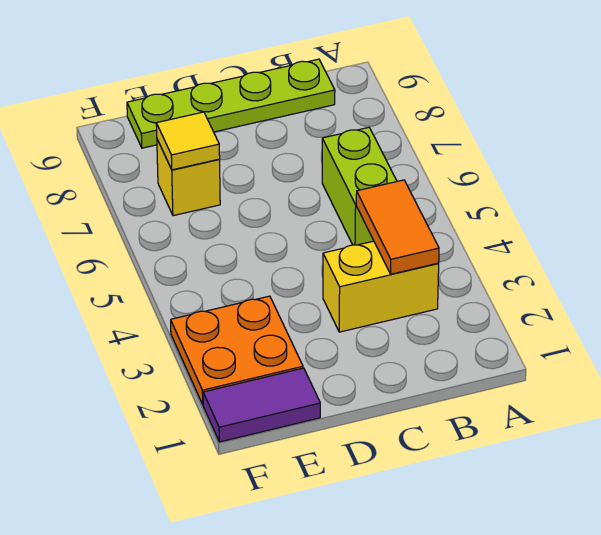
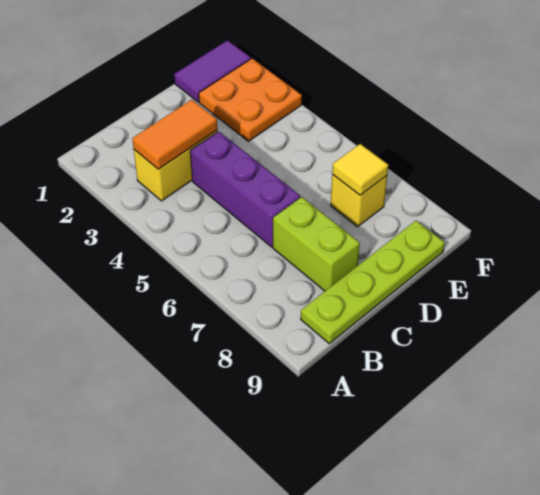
orange 1x2 tile [356,180,439,274] -> orange 1x2 tile turned to [132,100,217,169]
lime 1x2 brick [322,127,397,245] -> lime 1x2 brick moved to [273,197,360,291]
none -> purple 1x3 brick [190,131,300,247]

